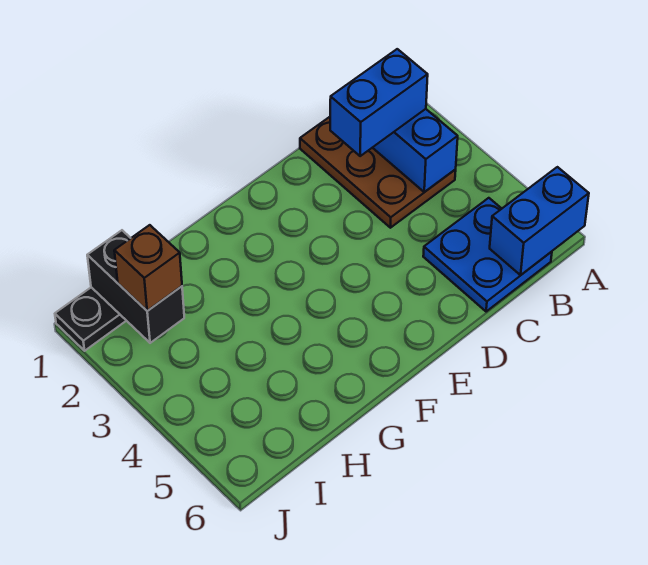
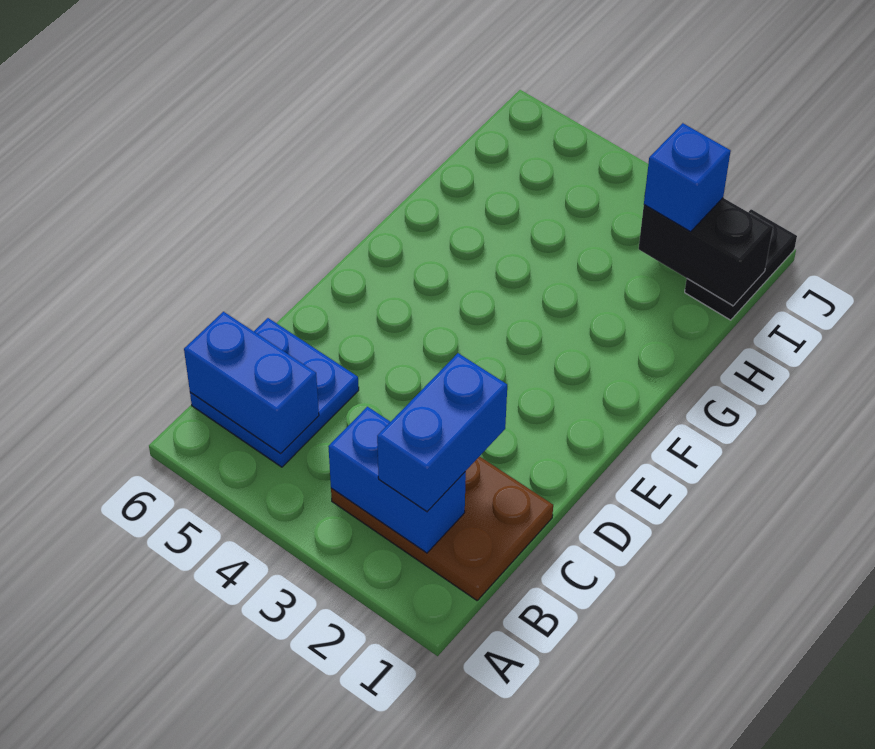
blue 1x2 brick [490,167,589,275] -> blue 1x2 brick turned to [184,312,319,454]
brown 1x1 brick [114,225,182,311] -> blue 1x1 brick [644,123,731,232]

